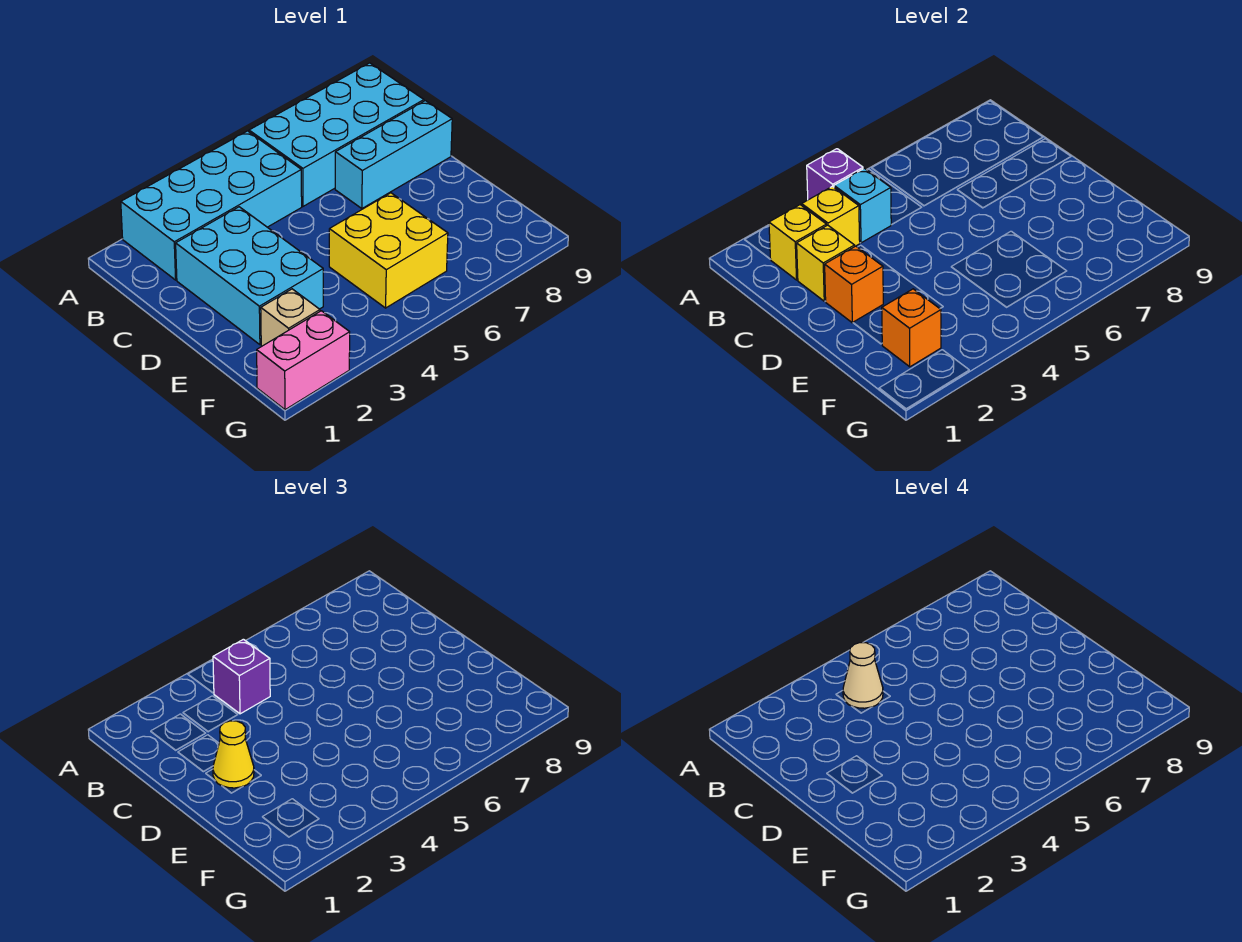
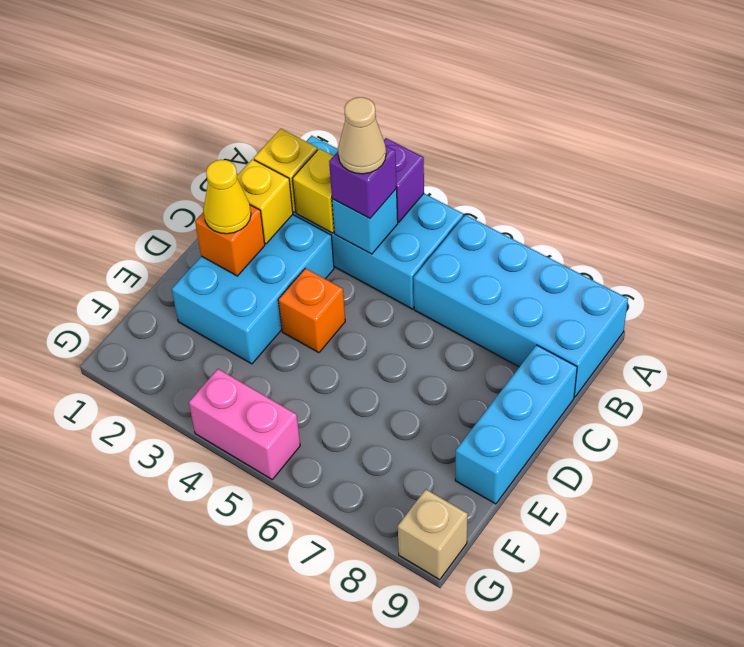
cyan 1x3 brick [335,101,452,209] -> cyan 1x3 brick turned to [455,345,577,504]
yellow 2x2 brick [329,193,448,308] -> none
tan 1x1 brick [261,289,320,346] -> tan 1x1 brick moved to [398,490,468,580]
orange 1x1 brick [882,289,941,367] -> orange 1x1 brick moved to [278,268,345,353]
pink 1x2 brick [257,311,350,410] -> pink 1x2 brick moved to [189,369,300,479]

